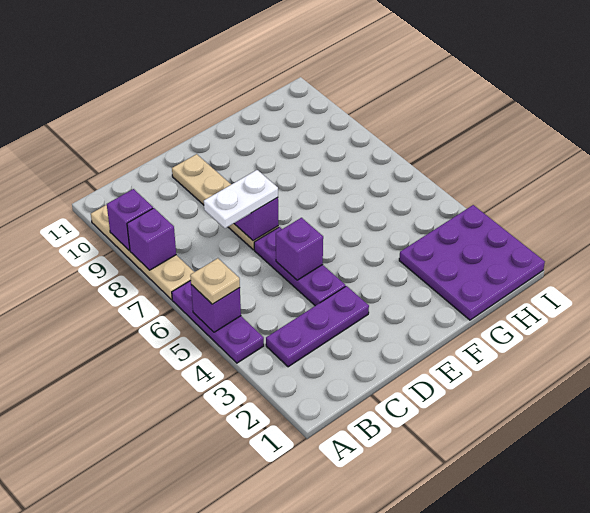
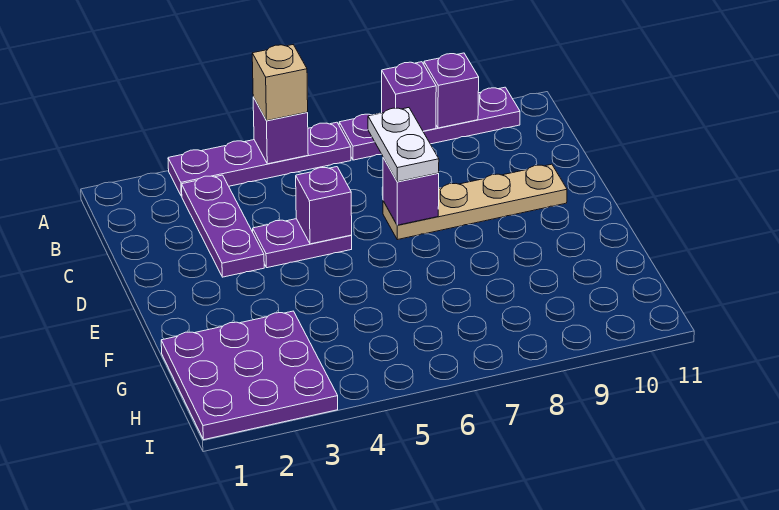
purple 1x3 plate [172,281,264,363] -> purple 1x4 plate [168,122,351,196]
tan 1x1 plate [190,258,240,304] -> tan 1x1 brick [252,45,308,121]
tan 1x4 plate [91,205,194,300] -> purple 1x4 plate [339,87,520,160]
purple 1x3 plate [254,227,346,306] -> purple 1x2 plate [253,219,352,268]

